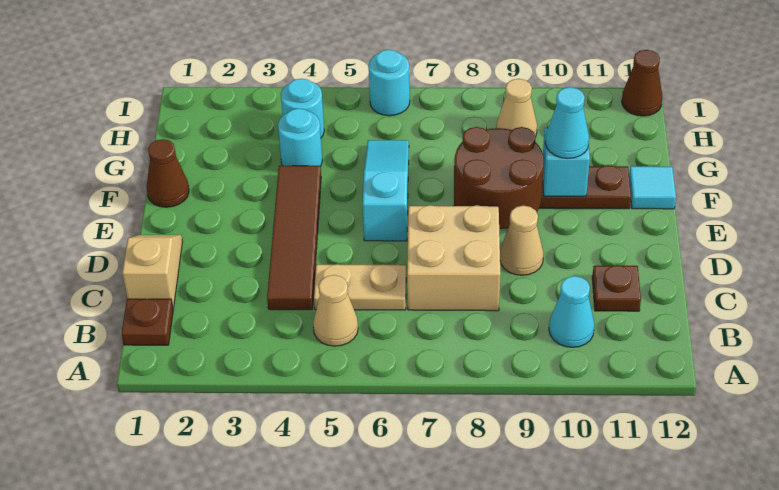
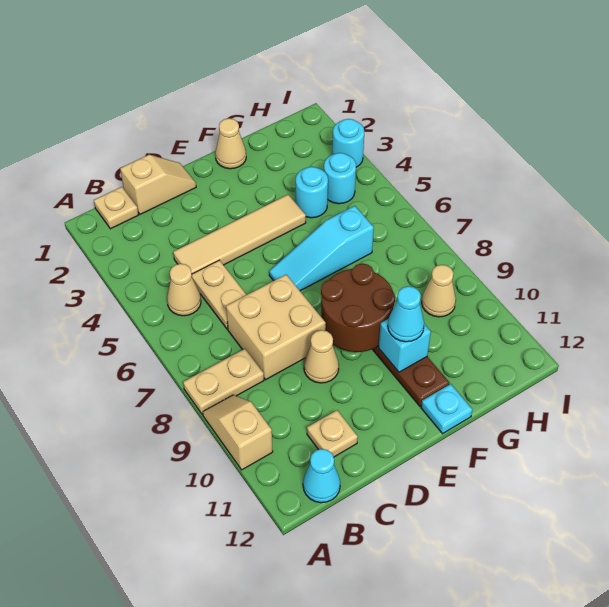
none -> tan 1x2 plate [183,349,264,415]
none -> tan 1x2 slope [203,395,273,470]
brown 1x1 plate [122,299,173,345] -> tan 1x1 plate [94,187,138,229]
cyan 1x1 cone [549,276,594,347] -> cyan 1x1 cone moved to [303,449,340,503]
brown 1x4 tile [267,166,321,310] -> tan 1x4 tile [173,195,306,274]
brown 1x1 plate [592,265,641,311] -> tan 1x1 plate [307,410,358,457]
cyan 1x3 slope [363,140,409,241] -> cyan 1x3 slope turned to [269,206,374,291]
brown 1x1 cone [147,139,189,207] -> tan 1x1 cone [215,118,246,169]
cyan 1x1 tile [629,166,676,209] -> cyan 1x1 plate [421,384,472,434]
cyan 1x1 round brick [369,50,410,116] -> cyan 1x1 round brick moved to [332,119,364,167]
brown 1x1 cone [622,50,662,116] -> none

